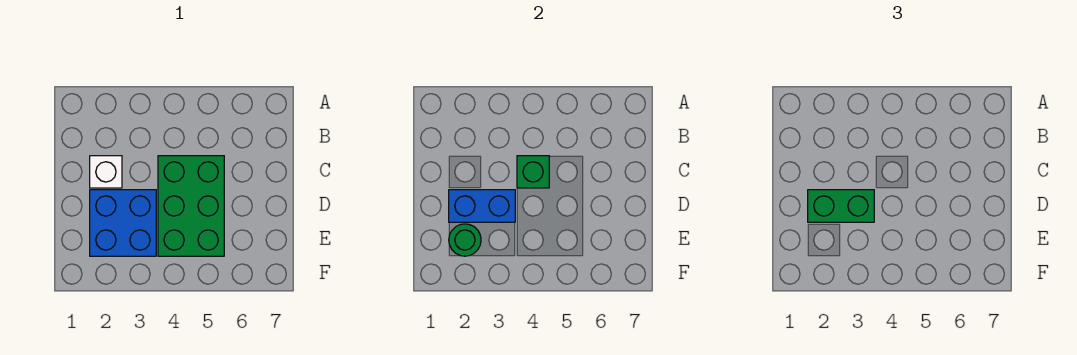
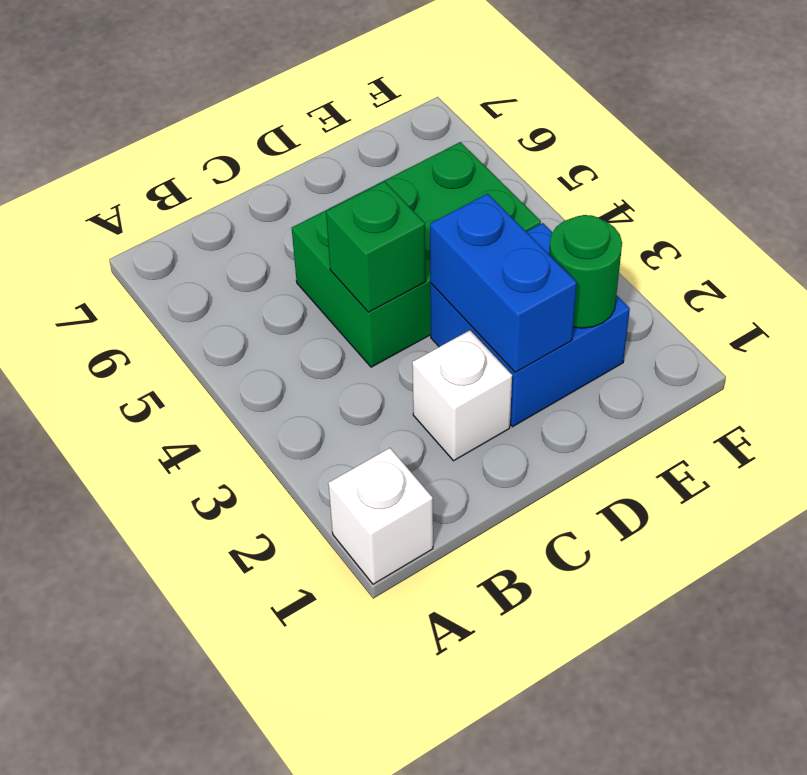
none -> white 1x1 brick [328,448,433,584]
green 1x2 brick [808,190,874,222] -> none

